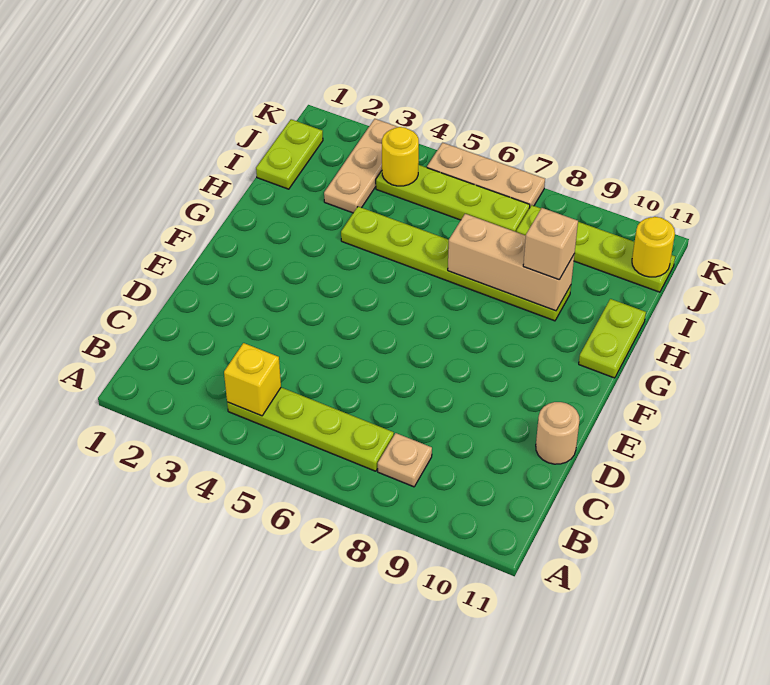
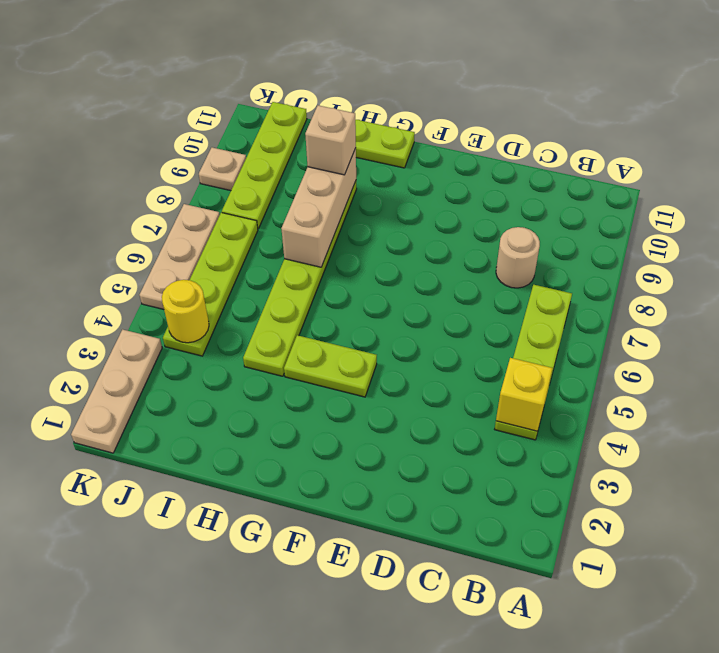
tan 1x1 plate [378,433,432,487] -> tan 1x1 plate moved to [199,147,246,191]
tan 1x1 round brick [536,402,580,464] -> tan 1x1 round brick moved to [496,227,540,288]
lime 1x2 plate [256,119,323,189] -> lime 1x2 plate moved to [284,335,377,397]
tan 1x3 plate [324,119,397,213] -> tan 1x3 plate turned to [71,329,162,453]
yellow 1x1 round brick [632,217,675,277] -> none

